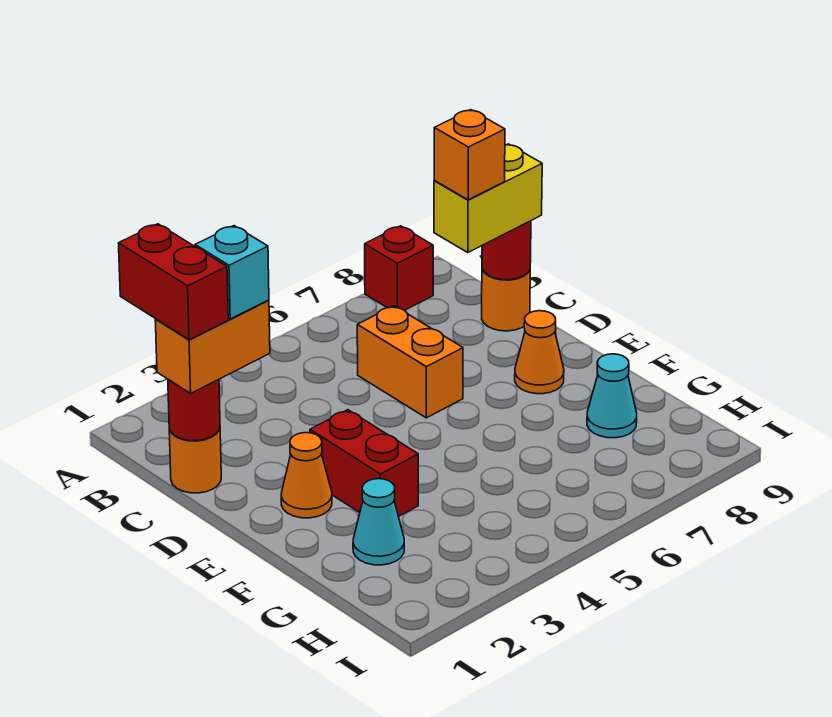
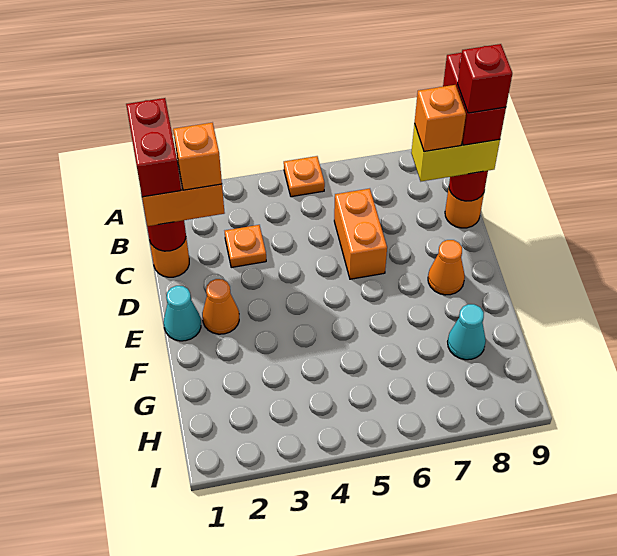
none -> orange 1x1 plate [284,156,325,197]
red 1x1 brick [365,226,433,310] -> red 1x1 brick moved to [458,44,512,113]
cyan 1x1 brick [195,226,269,319] -> orange 1x1 brick [173,123,222,190]
none -> orange 1x1 plate [225,225,266,267]
red 1x2 brick [310,410,418,516] -> red 1x2 brick moved to [443,53,506,145]
cyan 1x1 cone [353,479,404,565] -> cyan 1x1 cone moved to [164,286,201,341]

